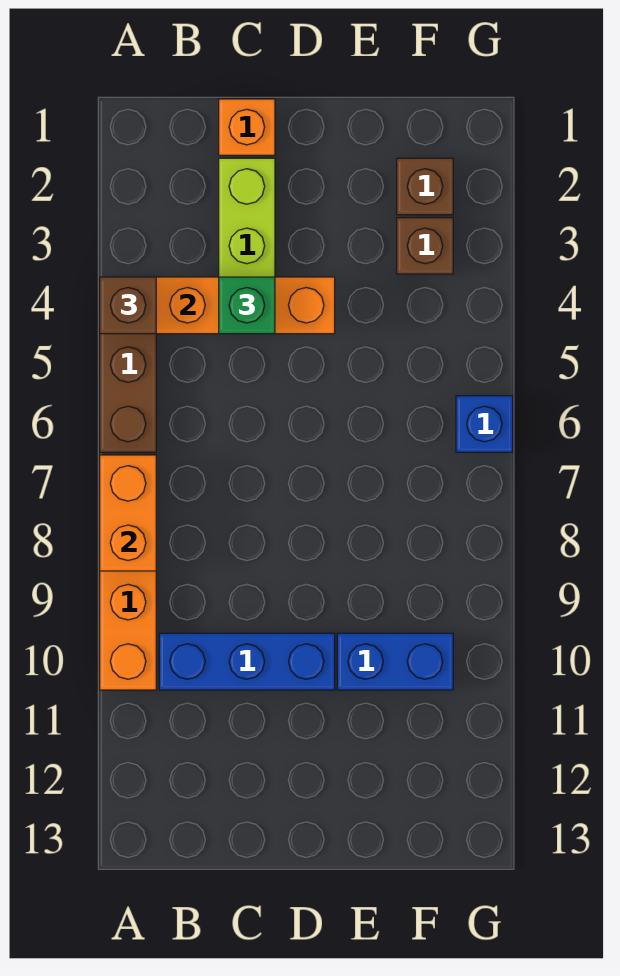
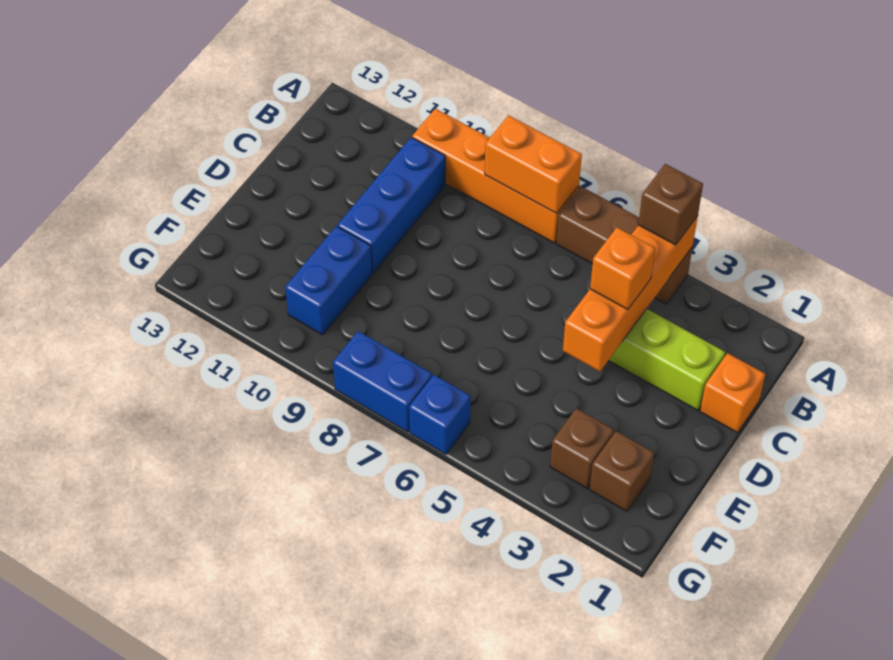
green 1x1 brick [219,277,275,334] -> orange 1x1 brick [590,228,655,309]
none -> blue 1x2 brick [333,331,432,432]

